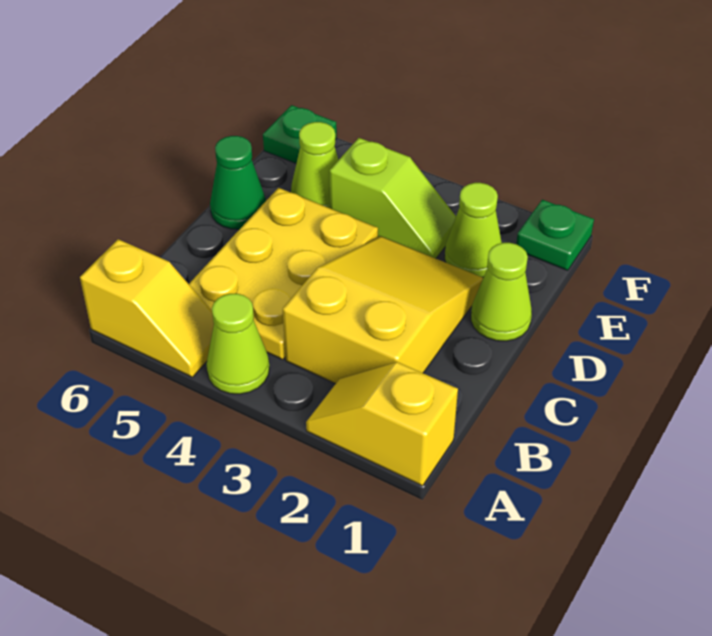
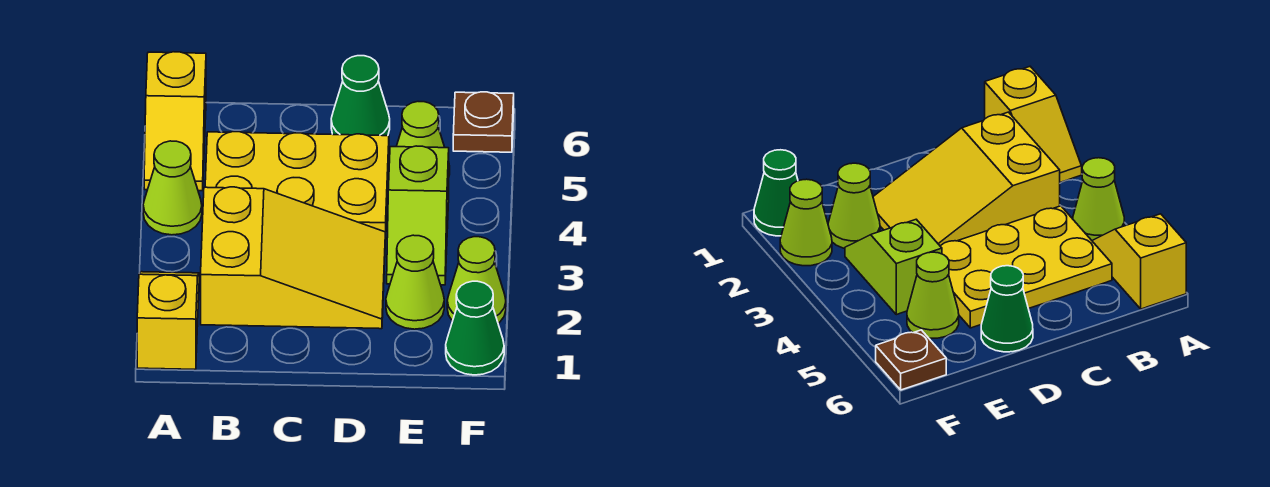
lime 1x1 cone [471,243,532,341] -> lime 1x1 cone moved to [447,237,506,323]
green 1x1 plate [516,200,594,271] -> green 1x1 cone [446,281,504,375]
green 1x1 plate [263,105,337,163] -> brown 1x1 plate [453,92,514,152]

